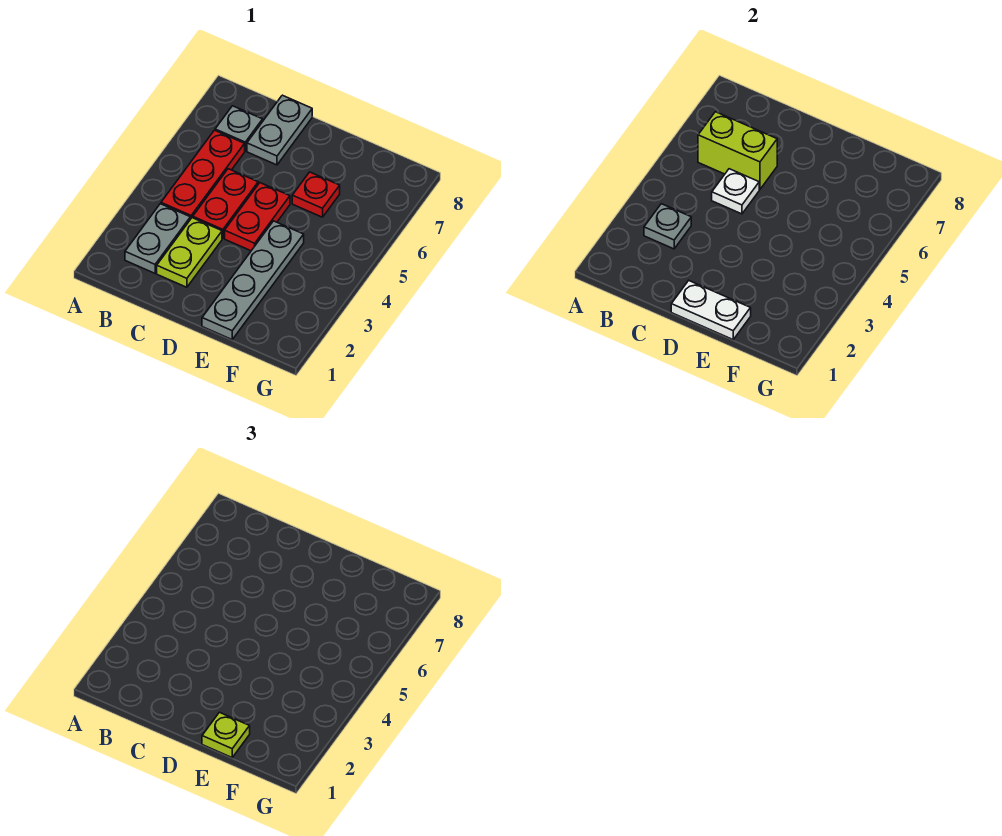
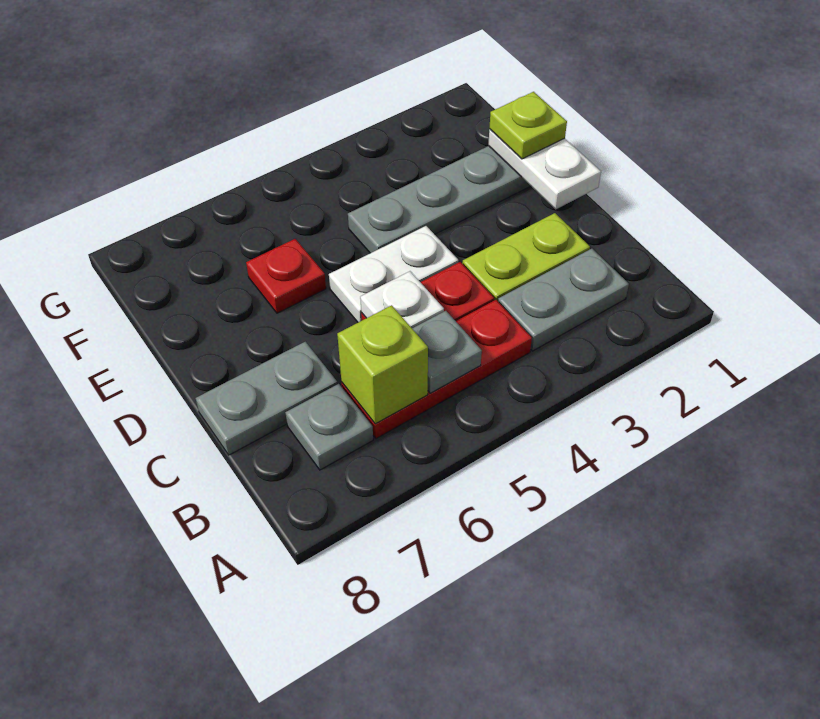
grey 1x1 plate [644,204,691,249] -> grey 1x1 plate moved to [412,311,482,393]
lime 1x2 brick [698,112,777,189] -> lime 1x1 brick [337,305,428,424]
red 1x2 plate [225,183,290,251] -> white 1x2 plate [329,226,459,322]

